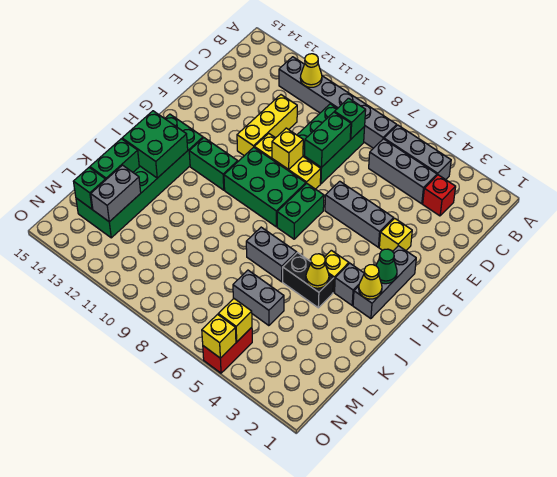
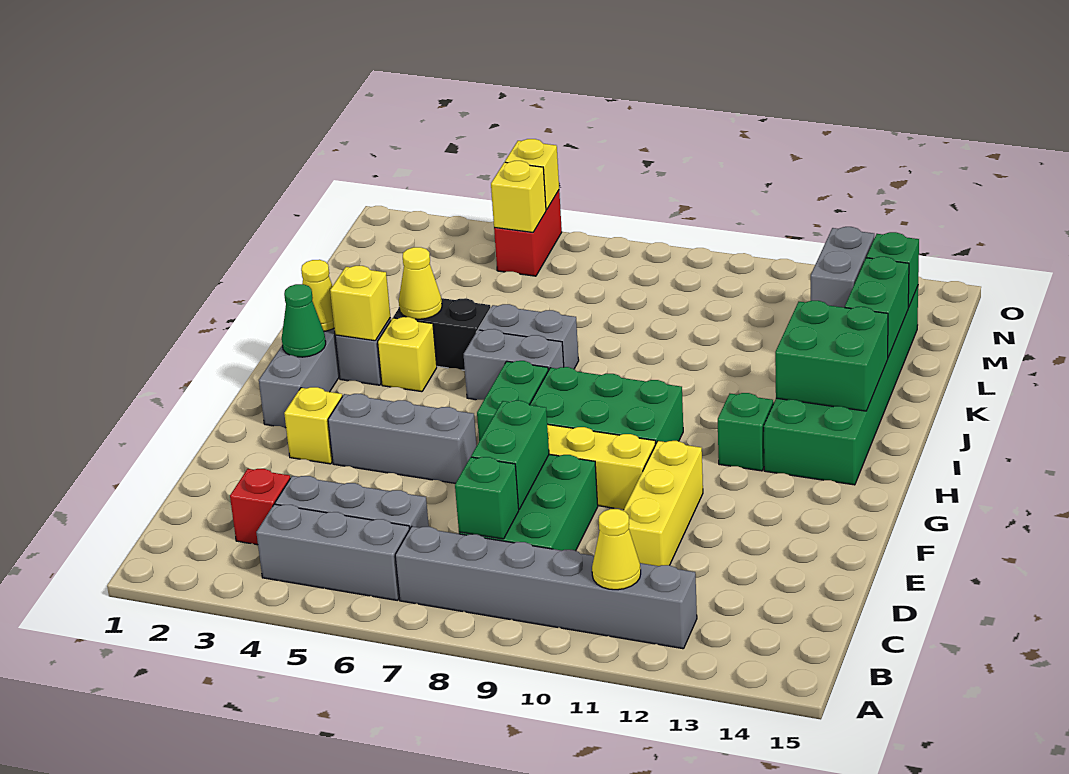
yellow 1x1 brick [272,128,303,169] -> yellow 1x1 brick moved to [330,266,390,341]
green 1x2 brick [189,138,238,190] -> green 1x1 brick [718,393,773,471]
grey 1x2 brick [233,270,284,326] -> grey 1x2 brick moved to [464,329,564,400]

